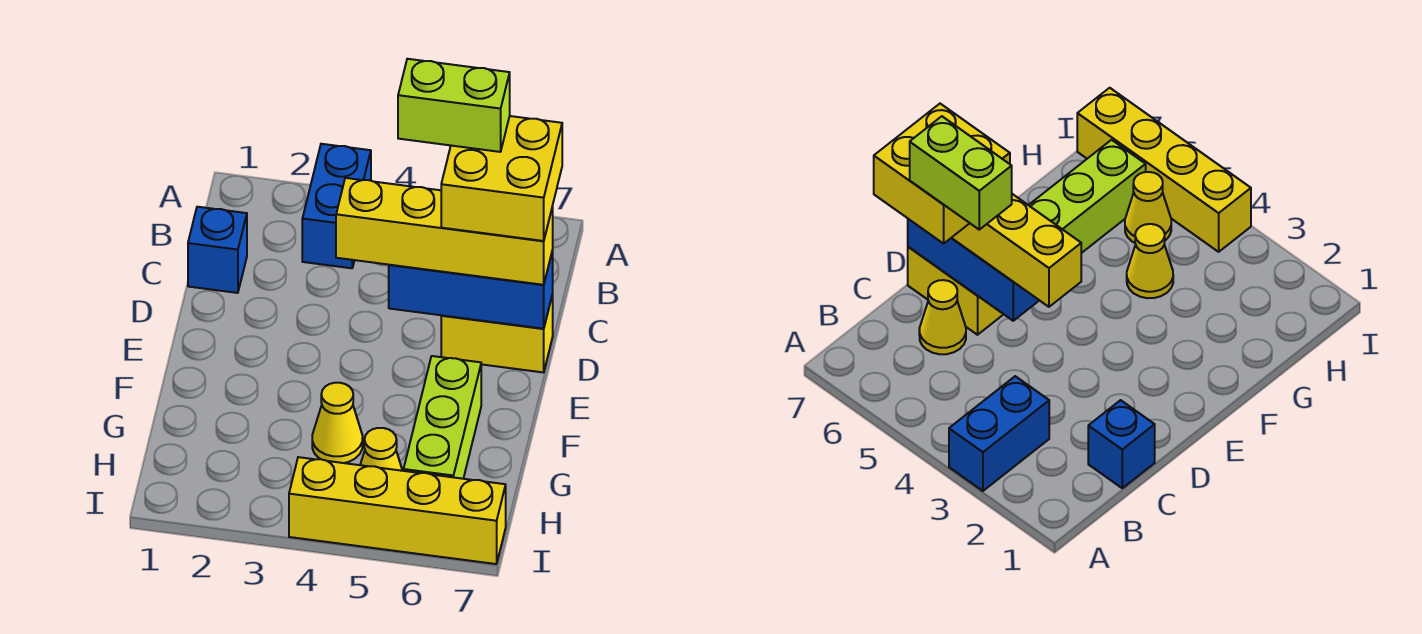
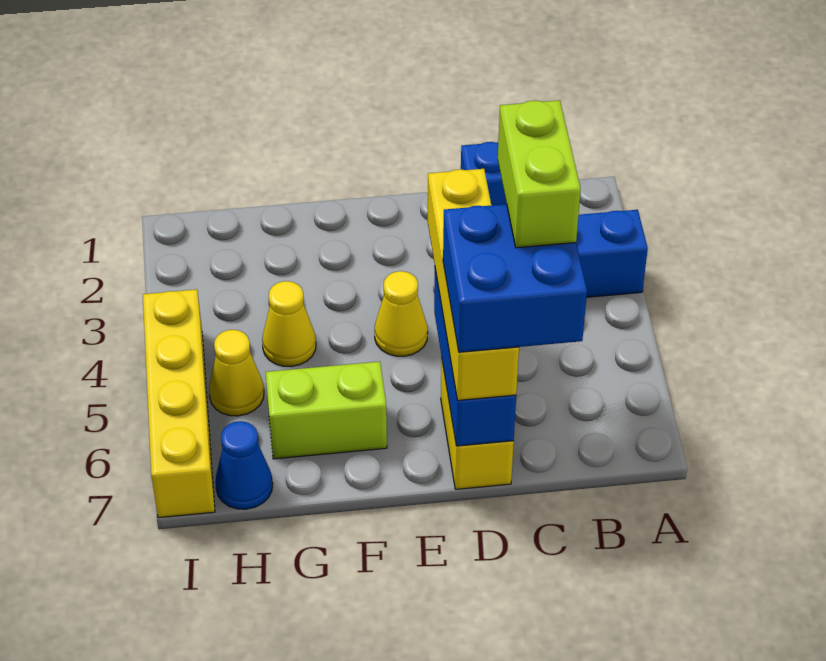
yellow 1x1 cone [919,280,966,354] -> yellow 1x1 cone moved to [374,271,428,356]
yellow 2x2 brick [441,116,562,241] -> blue 2x2 brick [443,204,587,352]
lime 1x3 brick [404,356,481,479] -> lime 1x2 brick [266,362,387,459]
none -> blue 1x1 cone [215,421,273,509]

